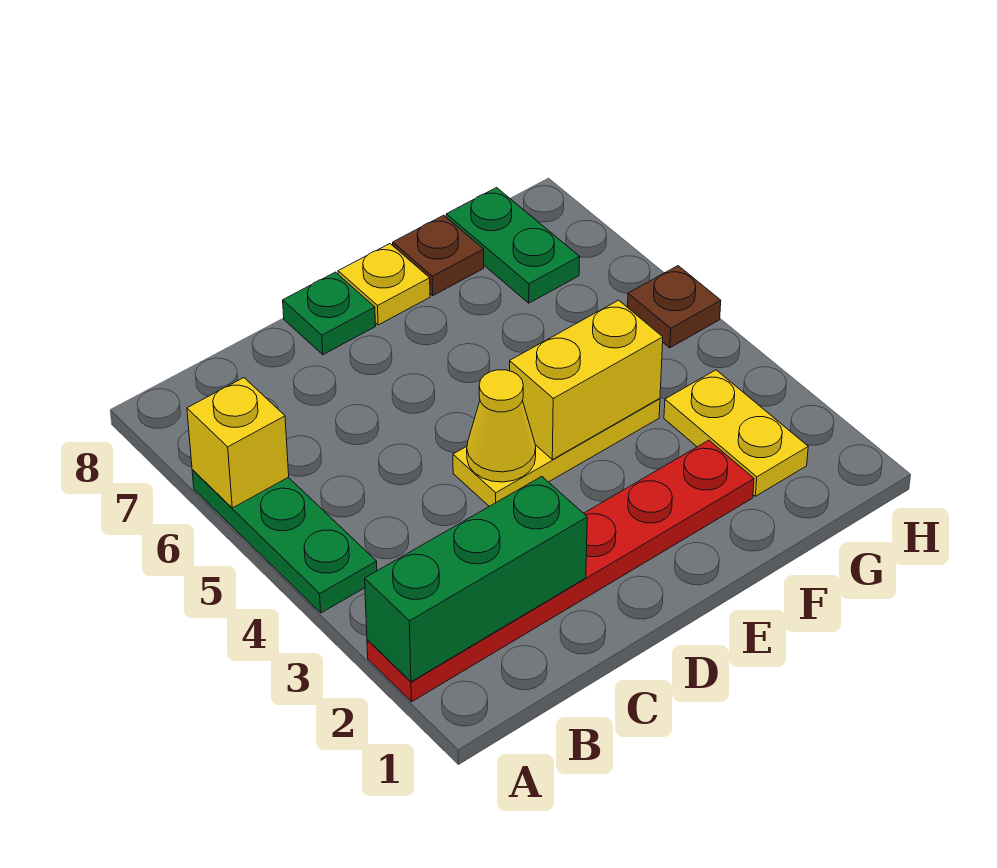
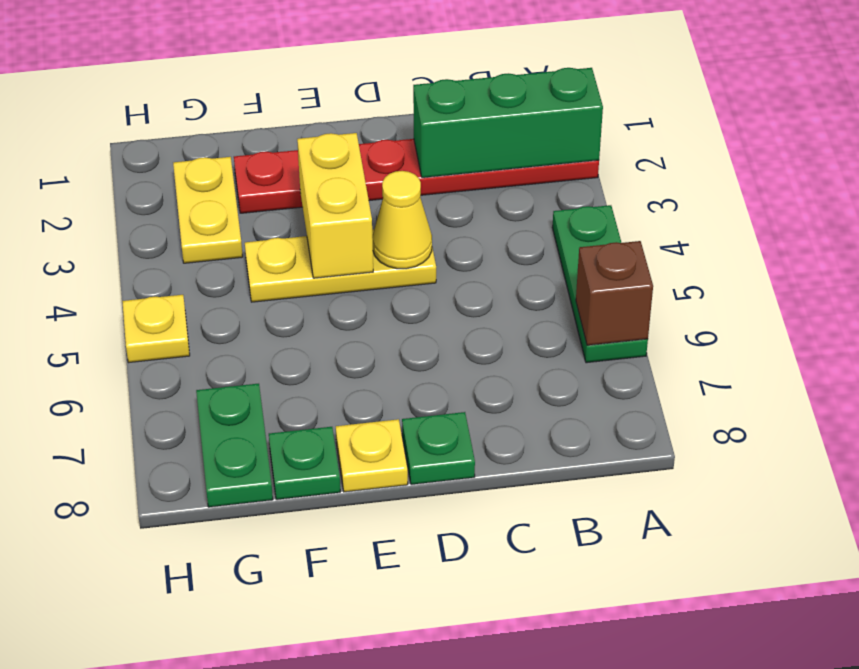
yellow 1x1 brick [187,378,289,508] -> brown 1x1 brick [576,241,653,345]
yellow 1x2 brick [510,300,663,460] -> yellow 1x2 brick turned to [297,133,373,278]
brown 1x1 plate [393,215,484,295] -> green 1x1 plate [269,427,340,500]
brown 1x1 plate [628,266,721,348] -> yellow 1x1 plate [122,295,190,363]

